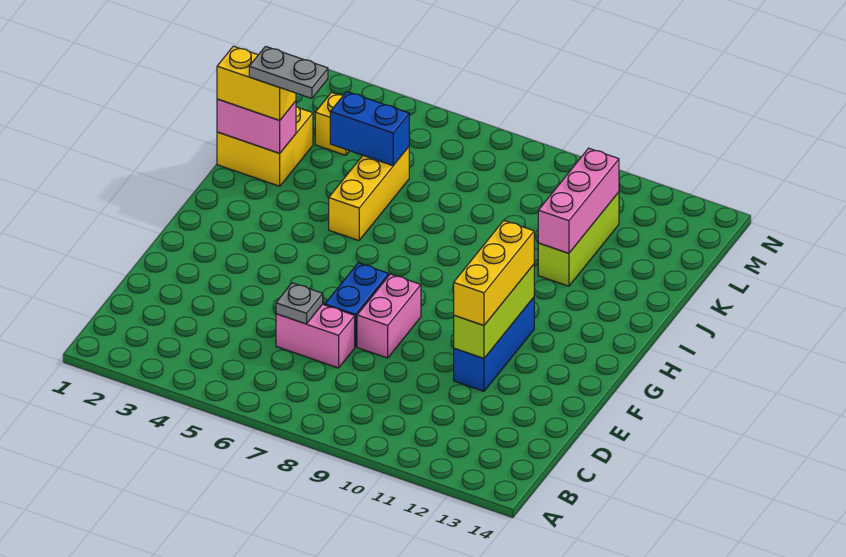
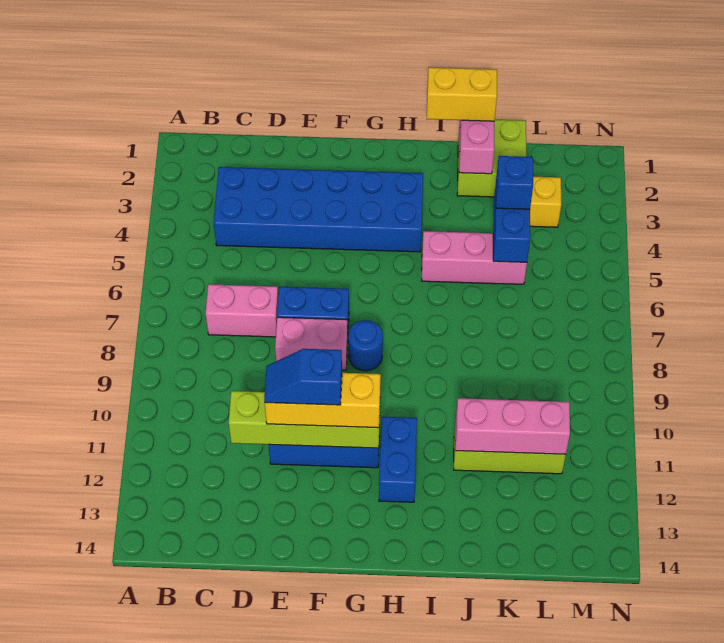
none -> blue 2x6 brick [214,167,423,252]
pink 1x2 brick [276,304,355,368] -> pink 1x2 brick turned to [206,284,278,337]
grey 1x1 plate [276,283,323,324] -> none
lime 1x3 brick [454,264,534,358] -> lime 1x4 brick [229,391,380,448]
none -> blue 1x2 slope [264,349,342,405]
none -> blue 1x1 round brick [348,320,383,371]
none -> blue 1x2 brick [379,417,417,502]
yellow 1x3 brick [329,147,409,241] -> pink 1x3 brick [422,231,527,284]
yellow 2x2 brick [217,106,313,186] -> lime 2x2 brick [457,120,526,197]
yellow 1x2 brick [217,46,296,120] -> yellow 1x2 brick turned to [427,67,497,121]
grey 1x2 plate [249,46,328,98] -> none
none -> blue 1x1 brick [496,156,533,209]

